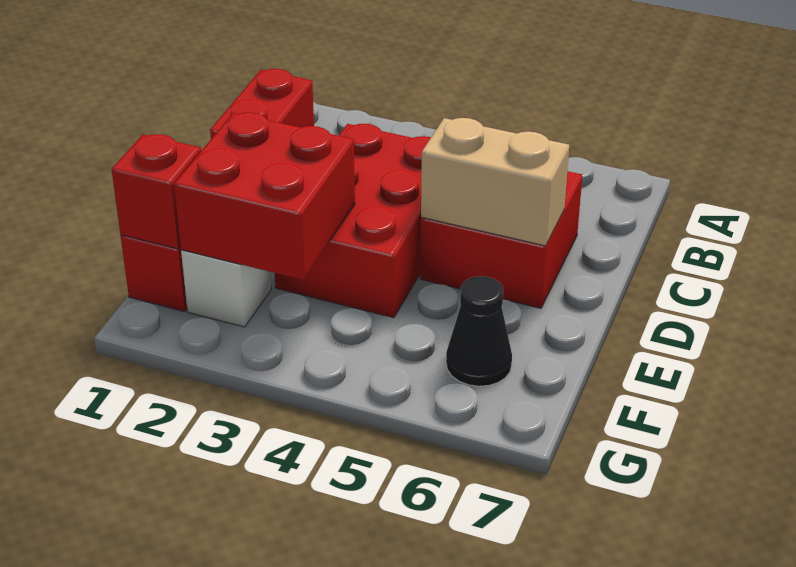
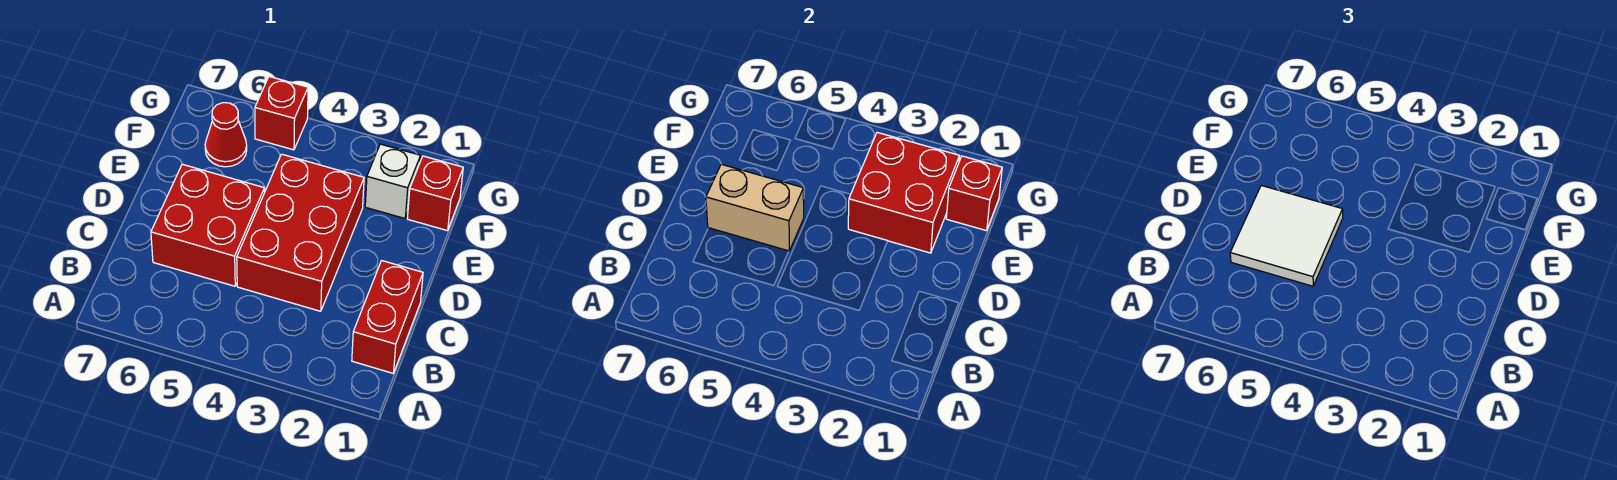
none -> white 2x2 tile [1230,185,1343,286]
black 1x1 cone [446,276,512,386] -> red 1x1 cone [205,103,247,167]
none -> red 1x1 brick [255,77,308,150]

